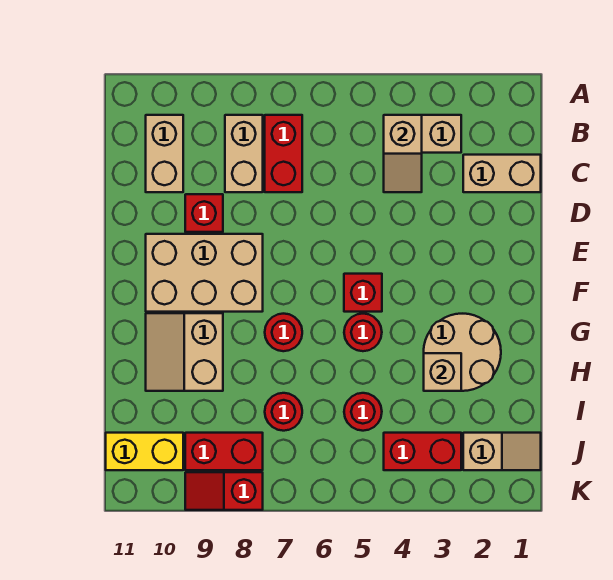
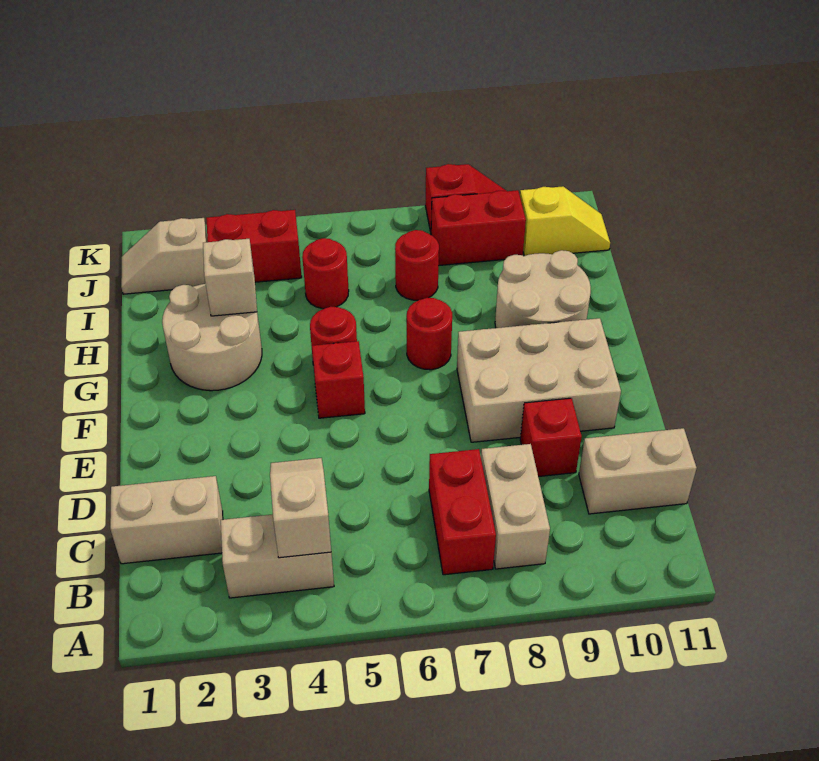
tan 1x2 brick [146,115,183,192] -> tan 1x2 brick turned to [579,428,697,514]
tan 2x2 slope [146,313,223,391] -> tan 2x2 round brick [495,250,591,328]
yellow 1x2 brick [106,433,183,470] -> yellow 1x2 slope [520,186,610,256]

